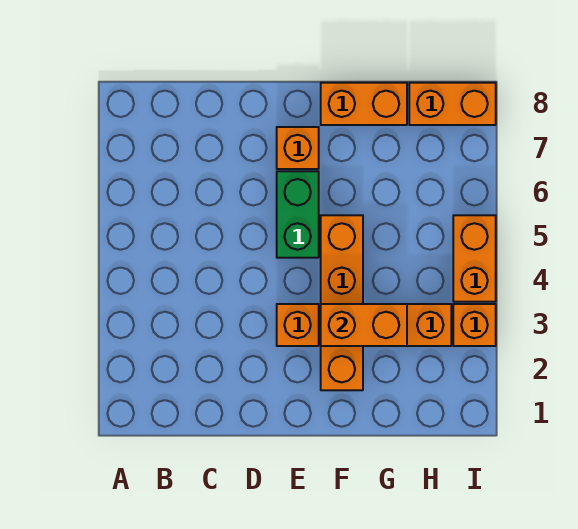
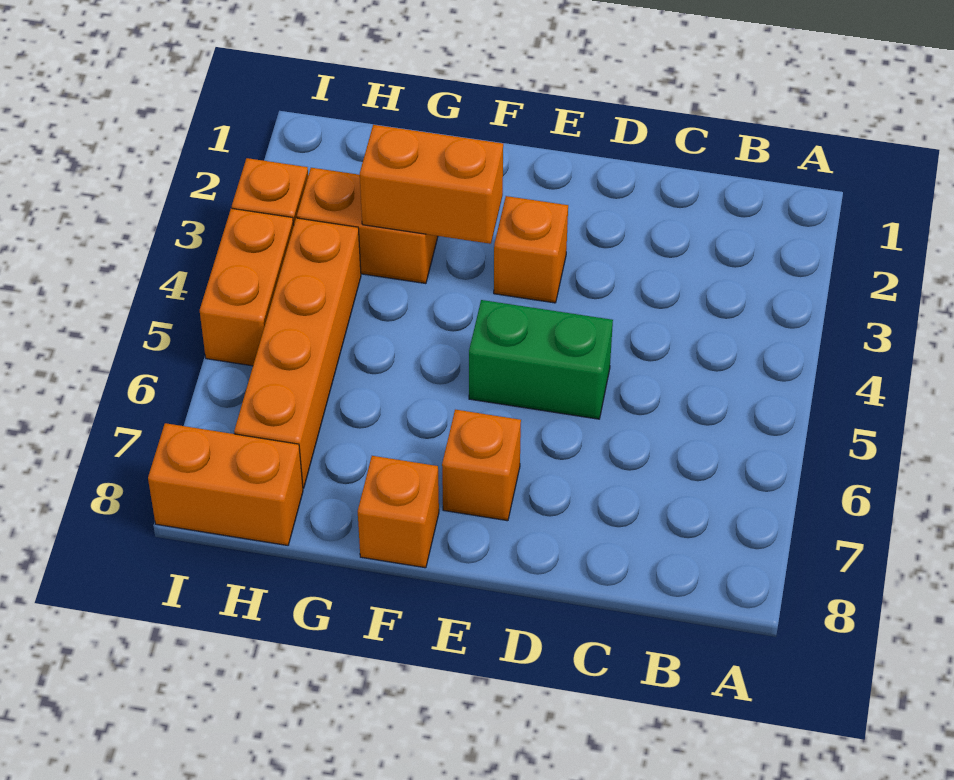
green 1x2 brick [277,171,319,258] -> green 1x2 brick turned to [469,300,613,419]
orange 1x4 brick [321,215,363,390] -> orange 1x4 brick moved to [234,218,361,488]
orange 1x2 brick [321,83,407,125] -> orange 1x1 brick [358,456,439,568]

